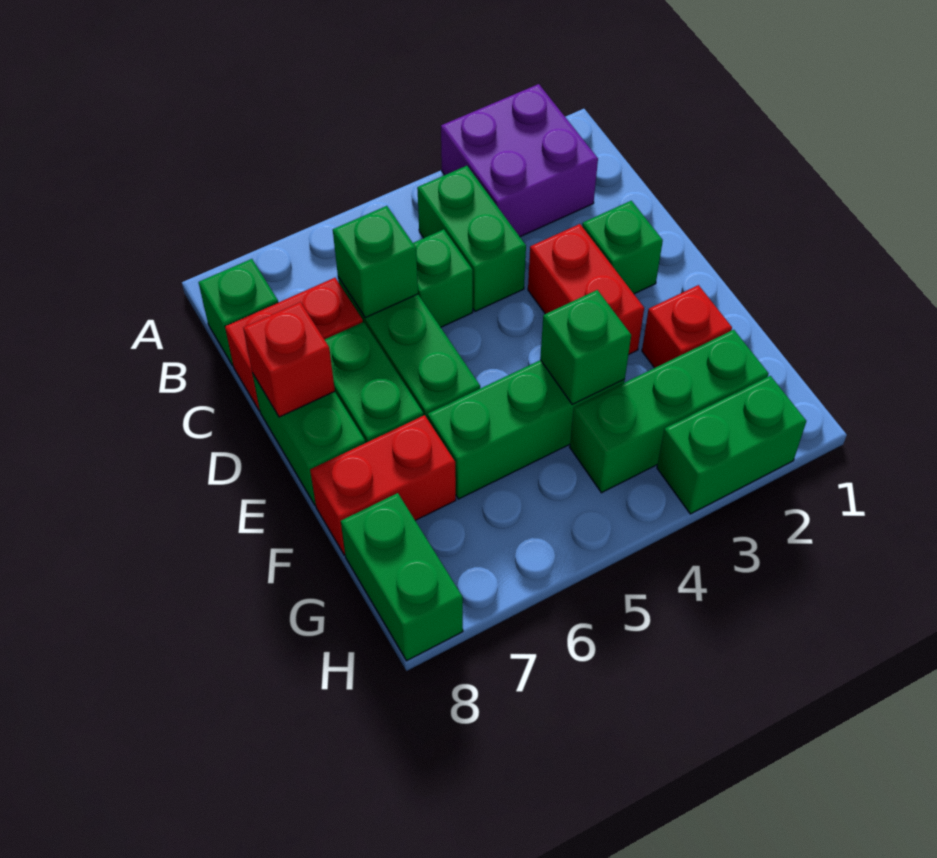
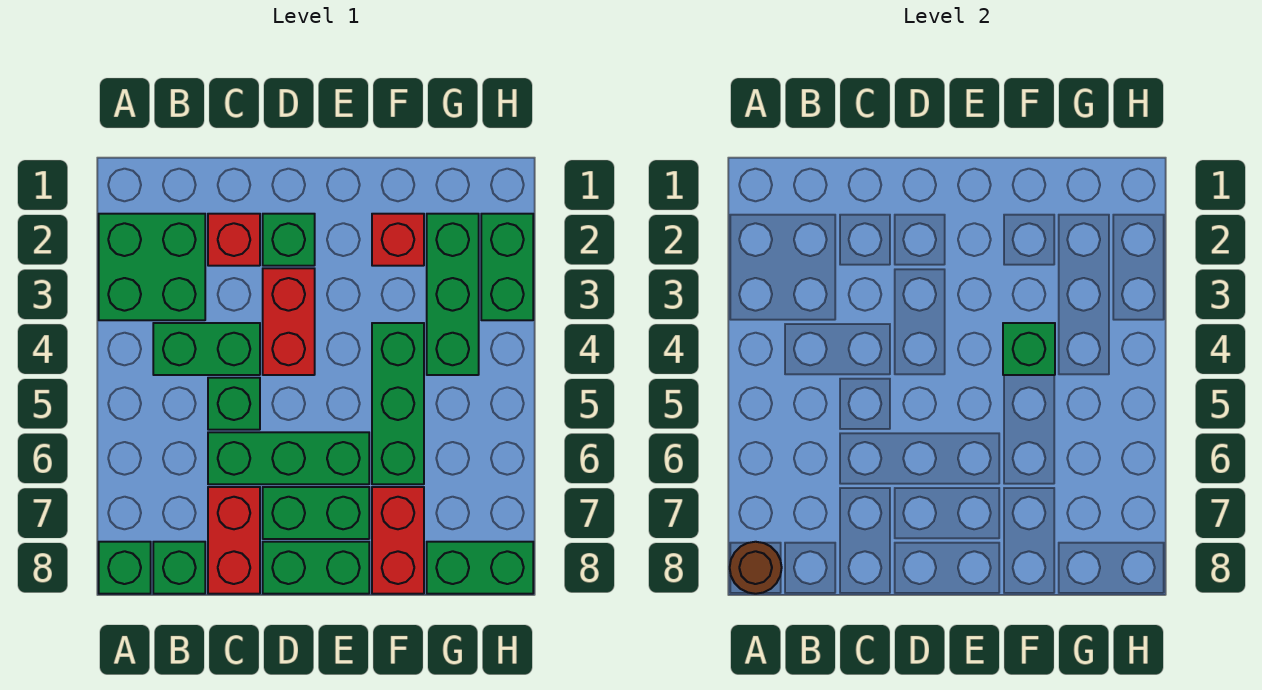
purple 2x2 brick [441,84,598,237] -> green 2x2 brick [99,214,205,320]
none -> brown 1x1 round brick [730,542,782,594]
green 1x1 brick [333,206,418,318] -> green 1x1 brick moved to [99,542,151,594]
red 1x2 brick [528,224,644,354] -> red 1x2 brick turned to [263,268,315,375]
red 1x1 brick [243,302,335,417] -> red 1x1 brick moved to [208,214,260,266]

